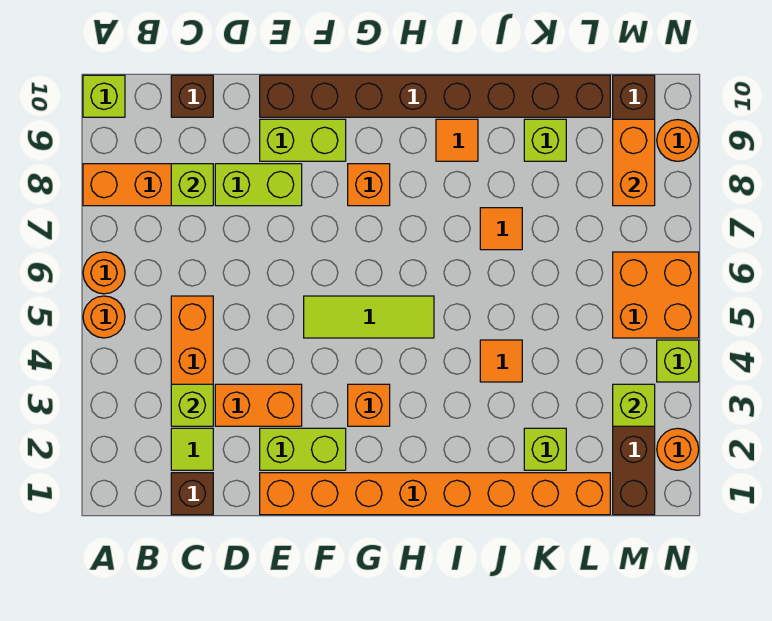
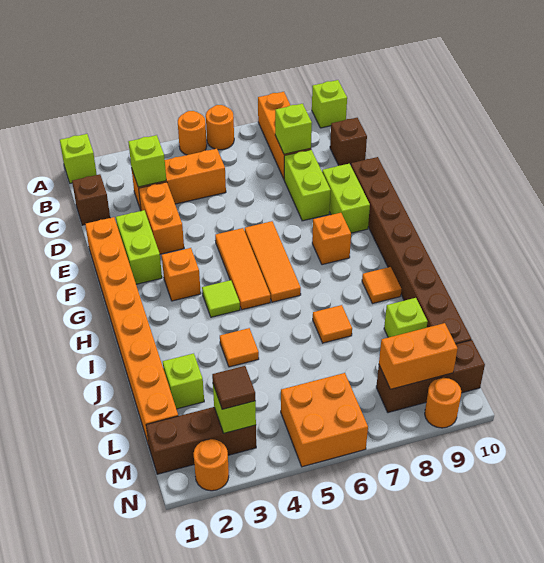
lime 1x1 tile [171,428,213,470] -> lime 1x1 tile moved to [202,280,240,317]
lime 1x3 tile [304,296,434,338] -> orange 1x3 tile [215,228,270,310]
none -> orange 1x3 tile [245,221,301,302]
none -> brown 1x1 tile [212,366,256,409]
lime 1x1 brick [657,340,699,382] -> lime 1x1 brick moved to [60,134,97,183]

